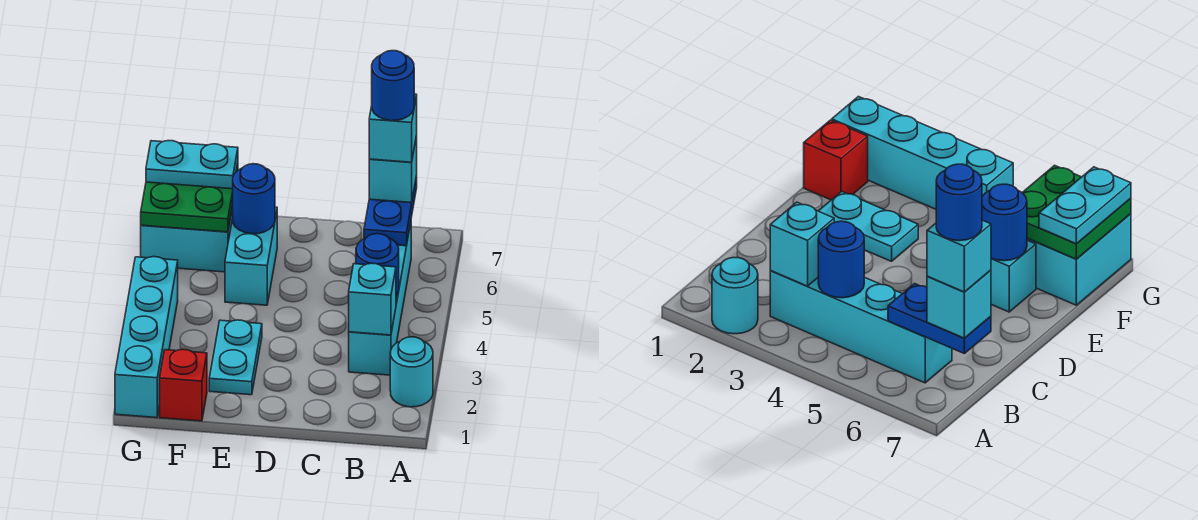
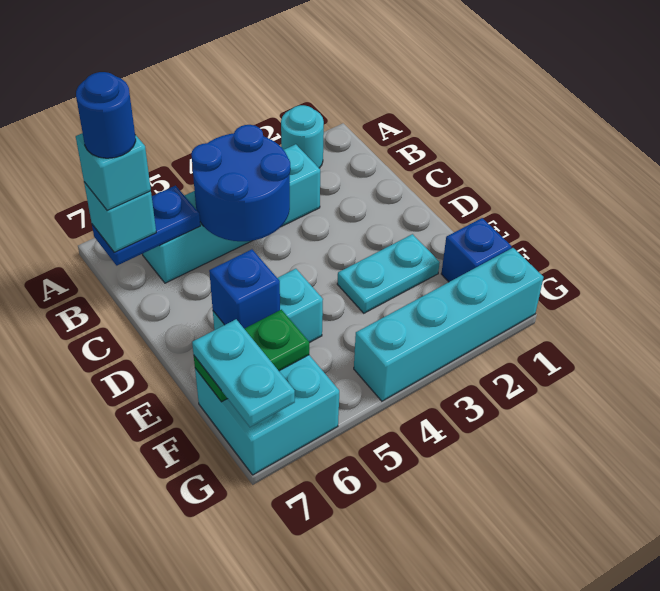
cyan 1x1 brick [349,263,396,335] -> none
blue 1x1 round brick [356,234,399,296] -> blue 2x2 round brick [191,125,290,241]
blue 1x1 round brick [233,164,275,234] -> blue 1x1 brick [209,249,280,329]
red 1x1 brick [160,349,207,421] -> blue 1x1 brick [441,218,512,282]
green 2x2 plate [141,163,238,232] -> green 1x2 plate [194,310,309,402]

